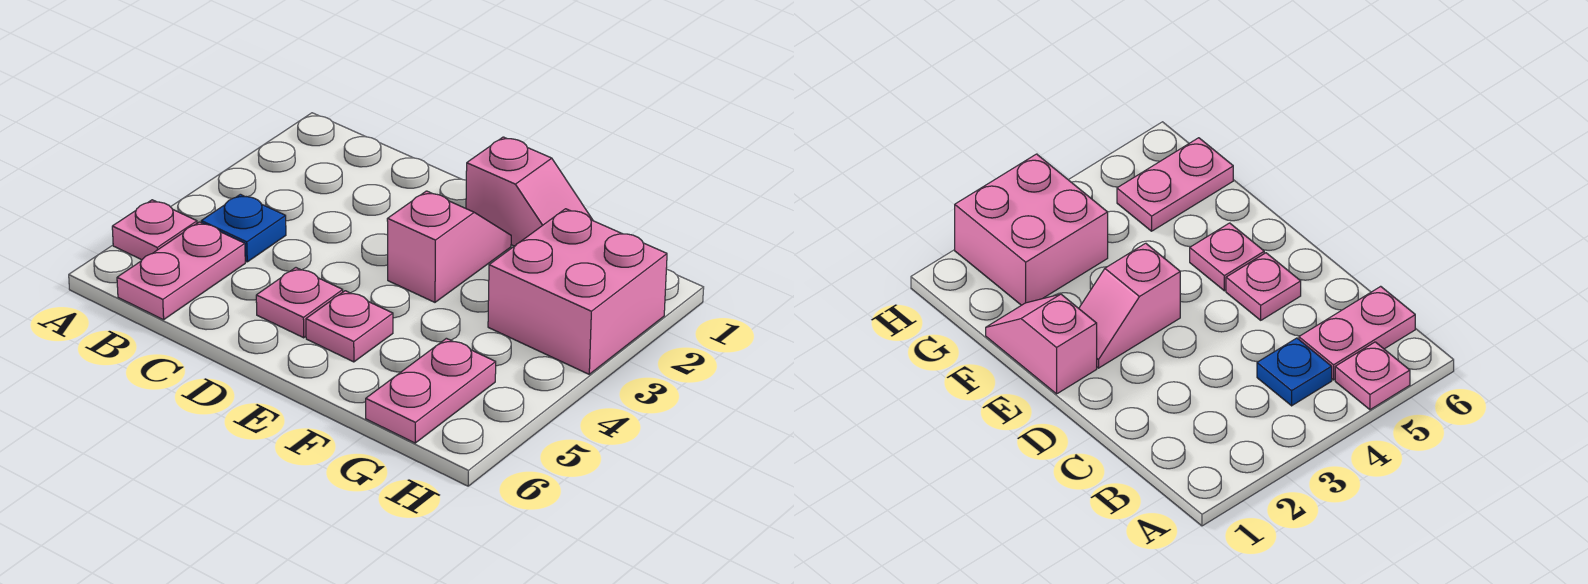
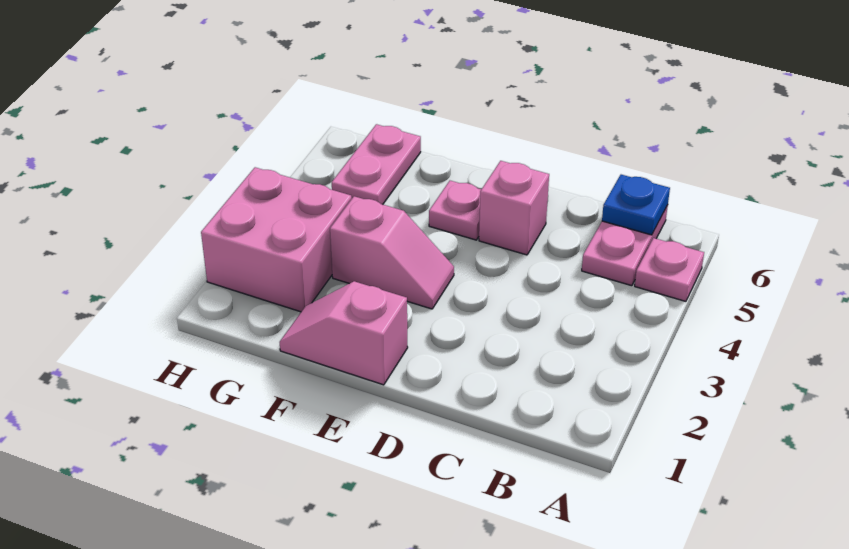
blue 1x1 plate [201,194,286,262] -> blue 1x1 plate moved to [602,175,670,235]
pink 1x1 plate [256,268,343,338] -> pink 1x1 brick [479,161,549,255]
pink 1x2 slope [387,191,511,302] -> pink 1x2 slope turned to [330,196,454,309]

